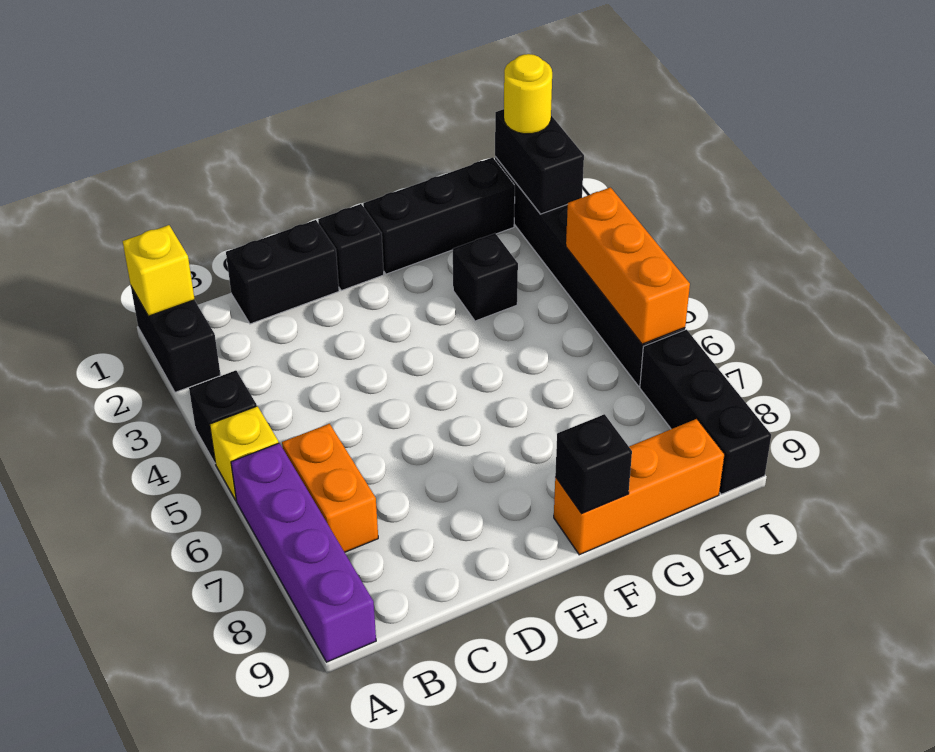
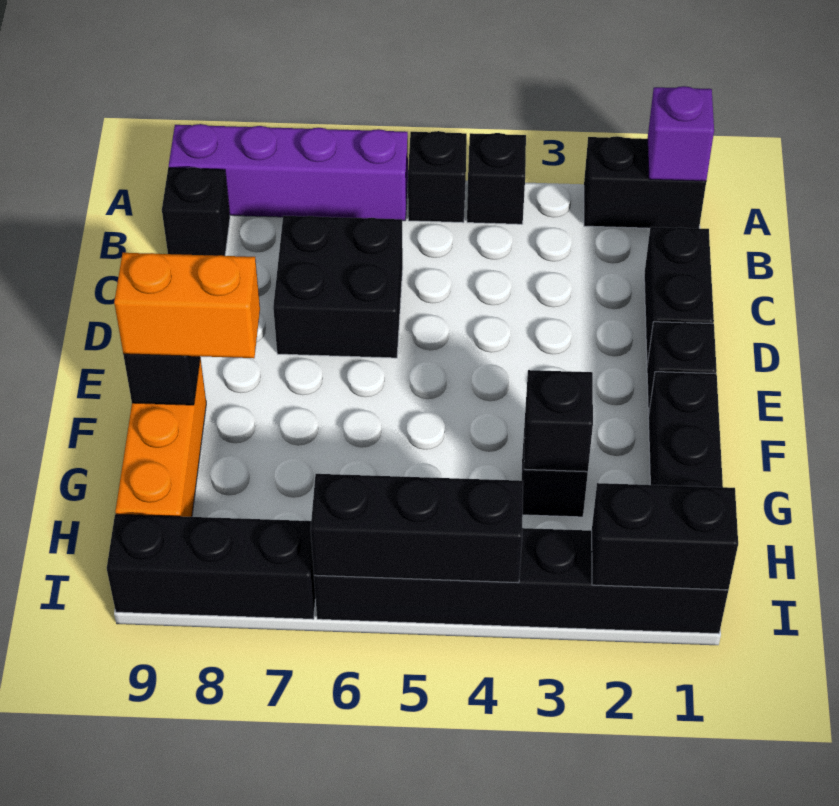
yellow 1x1 brick [123,225,195,316] -> purple 1x1 brick [648,86,714,181]
yellow 1x1 brick [210,406,279,500] -> black 1x1 brick [408,131,467,223]
orange 1x2 brick [282,424,378,552] -> orange 1x2 brick moved to [114,253,260,358]
none -> black 1x1 brick [162,167,230,256]
none -> black 2x2 brick [273,216,403,358]
none -> black 1x1 brick [524,370,593,472]
yellow 1x1 round brick [504,54,552,134] -> none
orange 1x3 brick [566,187,690,344] -> black 1x3 brick [311,474,523,583]

